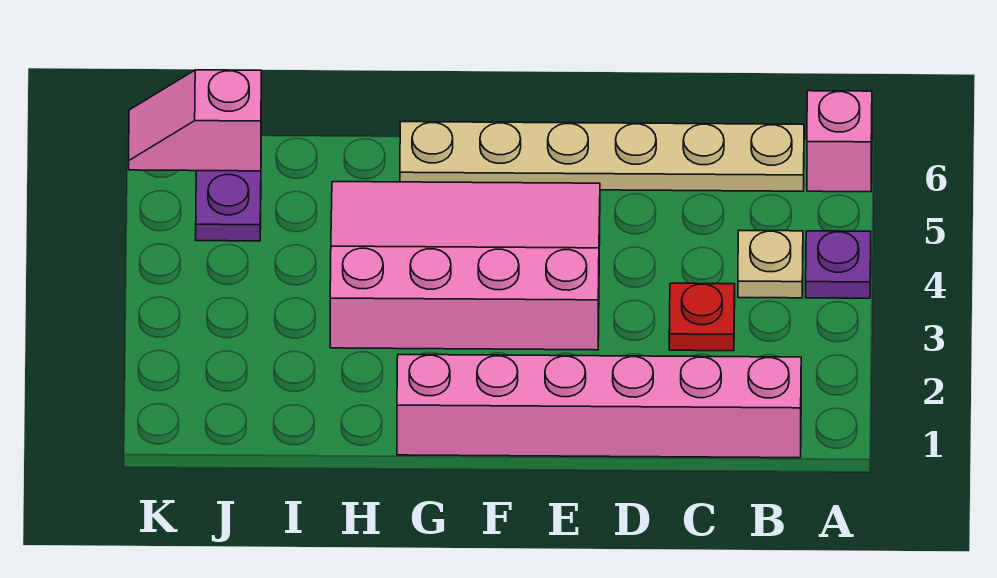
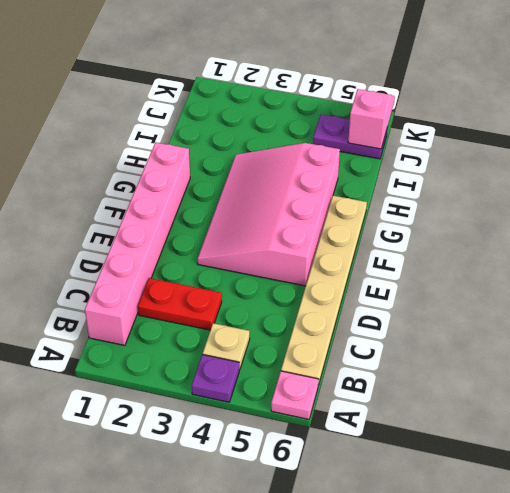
pink 1x1 brick [807,91,872,192] -> pink 1x1 plate [271,371,318,419]
red 1x1 plate [669,283,735,351] -> red 1x2 plate [138,278,222,330]
pink 3x4 slope [330,182,600,350] -> pink 3x4 slope turned to [197,143,340,286]

